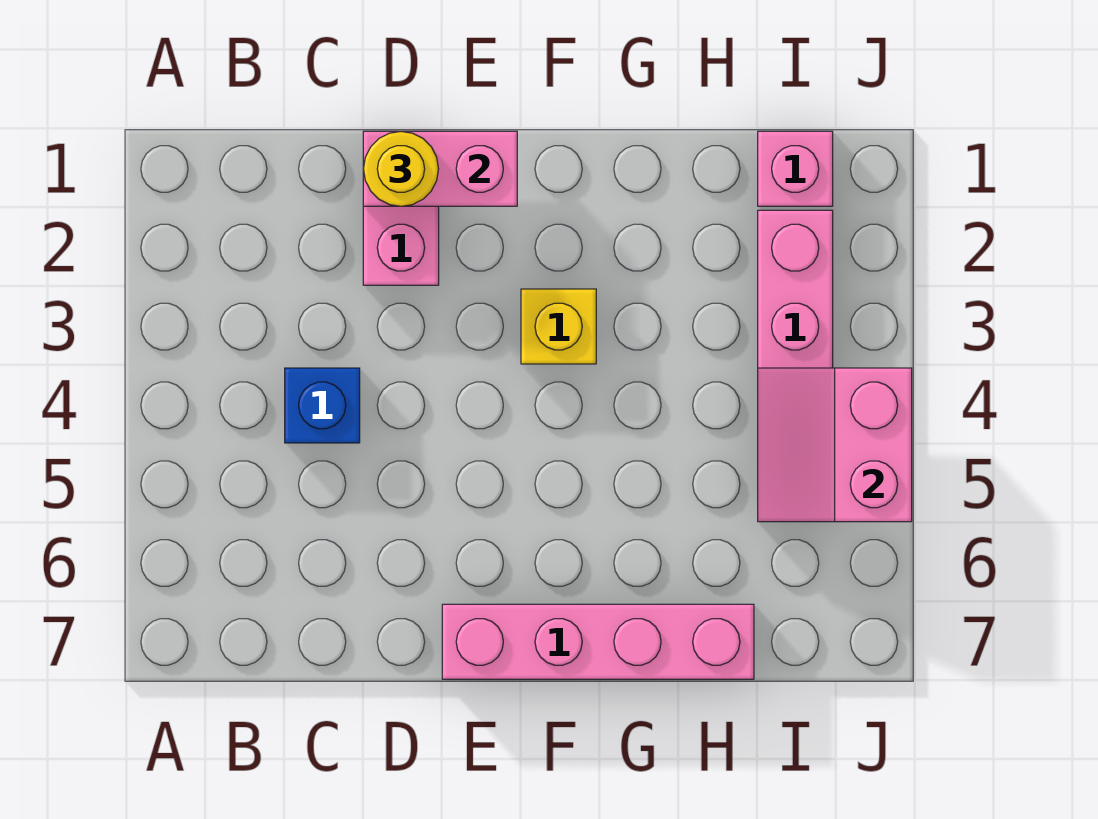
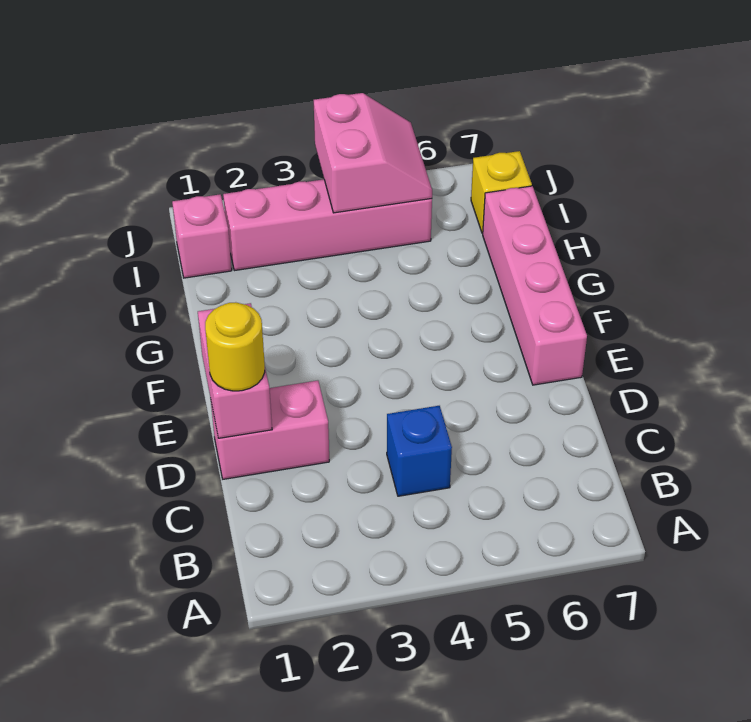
yellow 1x1 brick [521,289,596,364] -> yellow 1x1 brick moved to [471,151,532,233]
pink 2x2 slope [758,368,912,522] -> pink 2x2 slope turned to [314,93,432,213]

